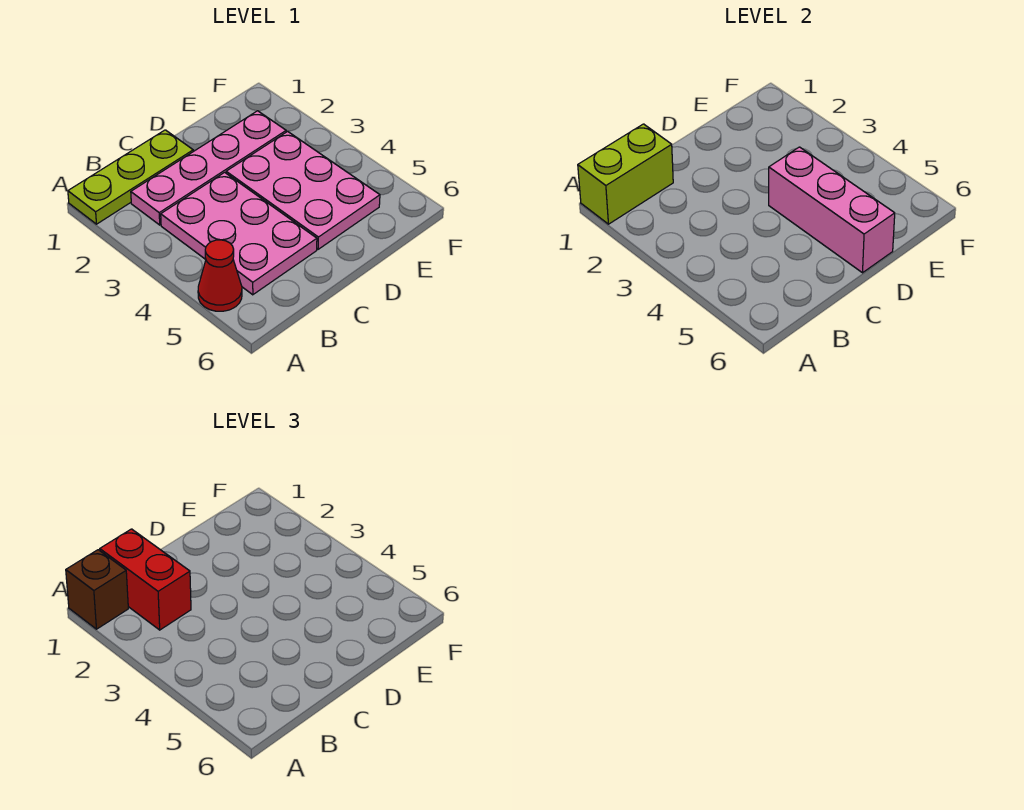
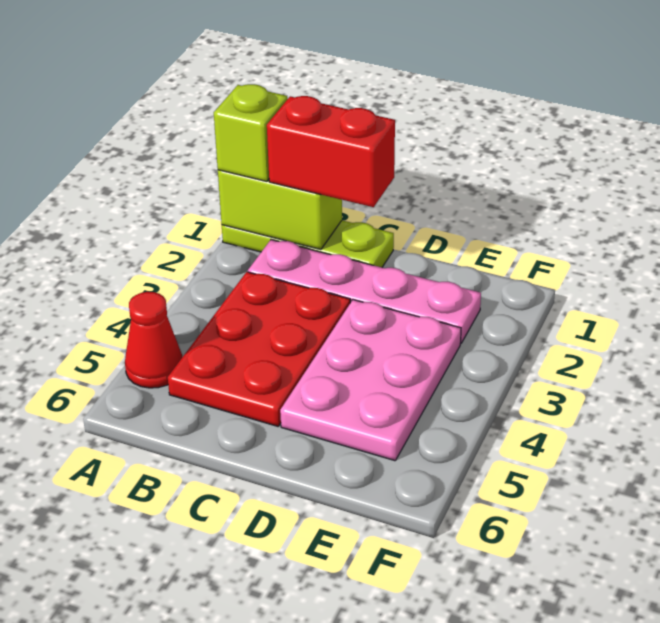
brown 1x1 brick [66,550,128,629] -> lime 1x1 brick [214,84,288,181]
red 1x2 brick [100,529,191,630] -> red 1x2 brick turned to [267,96,395,207]
pink 2x3 plate [161,172,317,295] -> red 2x3 plate [168,272,350,426]
pink 1x3 brick [769,147,895,273] -> none

